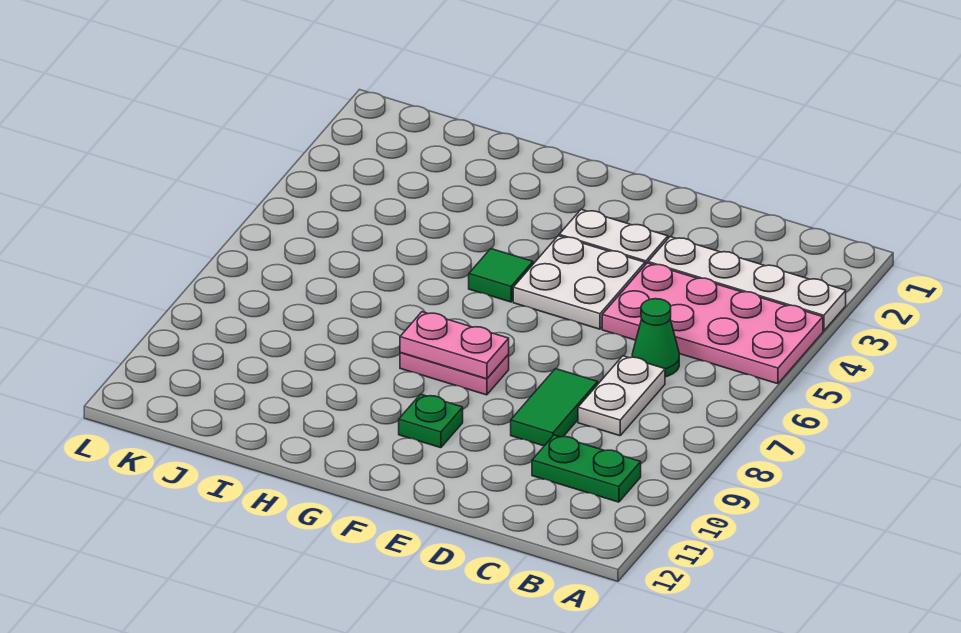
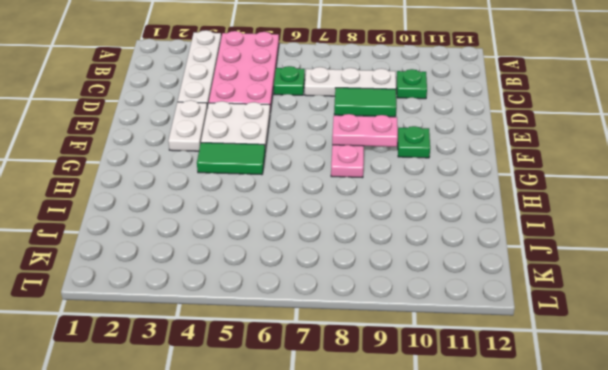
green 1x2 plate [532,435,641,502] -> green 1x1 plate [397,69,427,99]
green 1x1 cone [632,299,679,377] -> green 1x1 plate [274,66,305,95]
white 1x2 plate [578,356,665,436] -> white 1x3 plate [305,67,396,96]
pink 1x2 plate [400,312,509,379] -> pink 1x2 plate turned to [332,114,398,147]
green 1x1 tile [469,249,533,302] -> green 1x2 tile [197,143,265,175]

